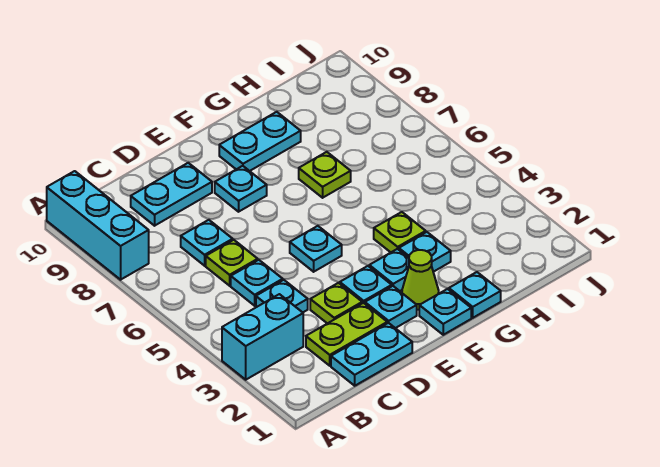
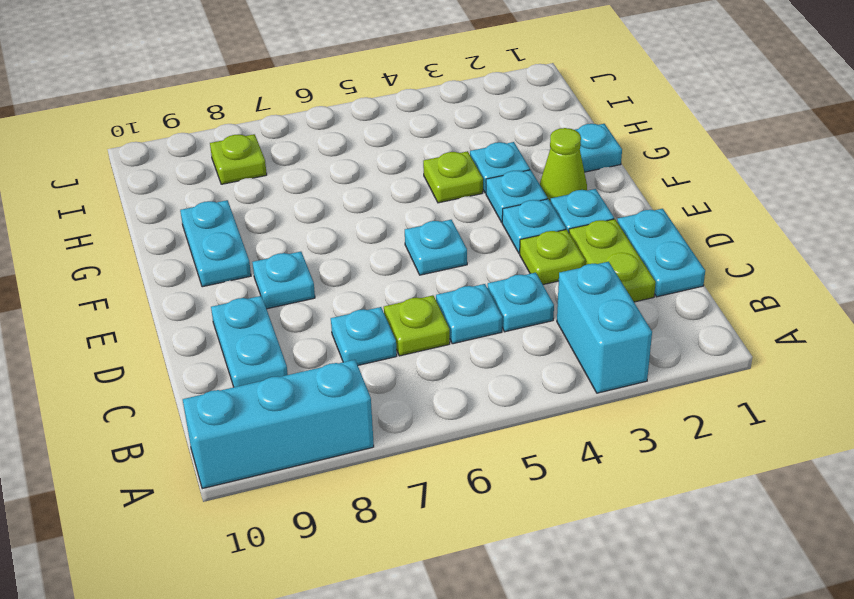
cyan 1x1 plate [419,289,471,335] -> none
lime 1x1 plate [299,152,351,198] -> lime 1x1 plate moved to [210,134,267,184]

